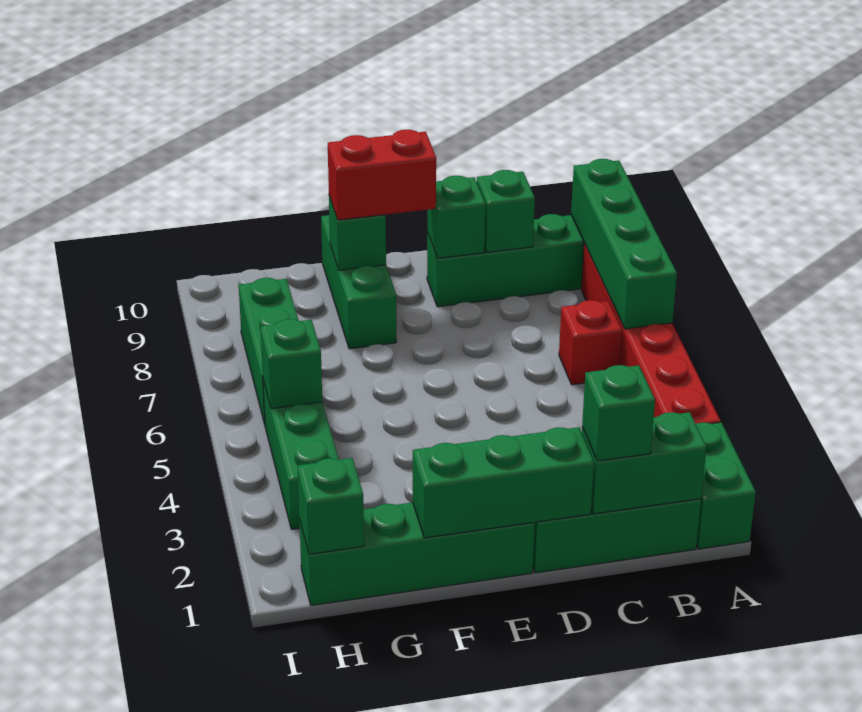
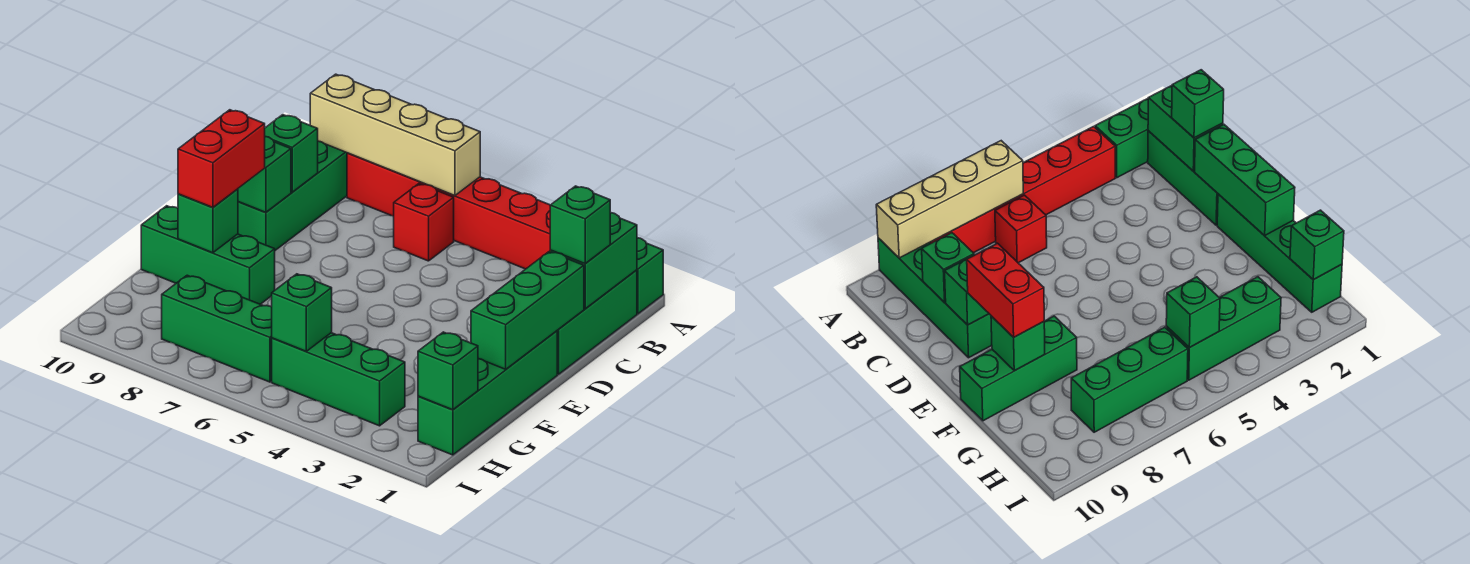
green 1x4 brick [571,159,677,329] -> tan 1x4 brick [310,74,480,196]

